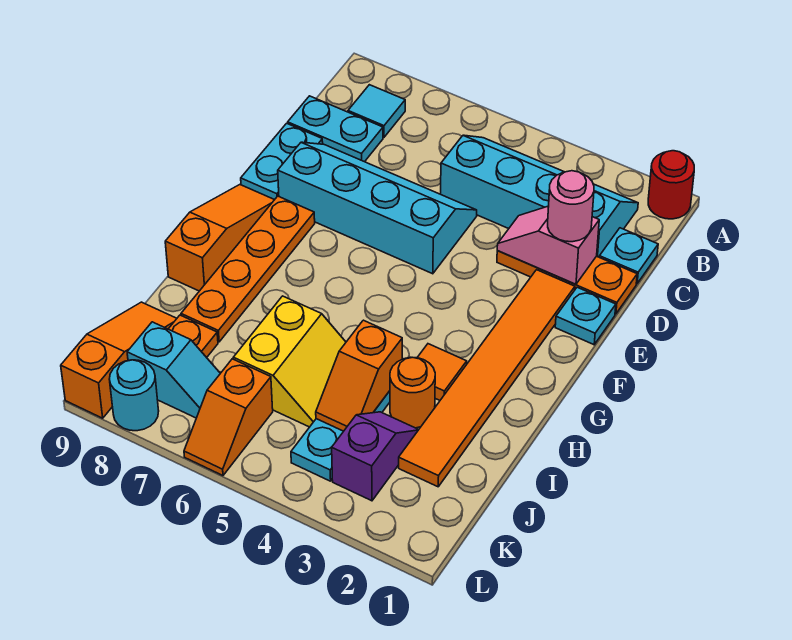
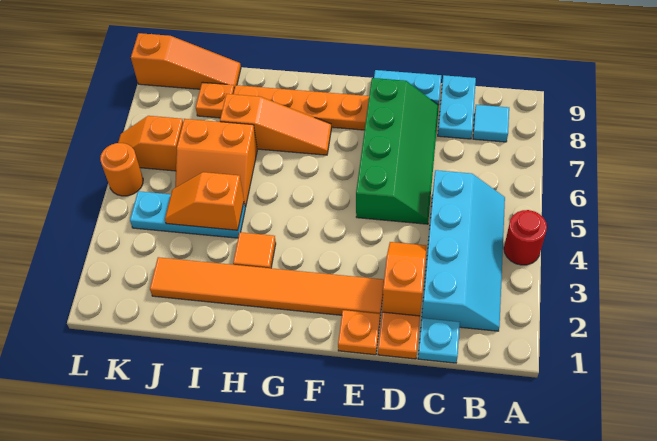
red 1x1 round brick [648,151,694,219] -> red 1x1 round brick moved to [504,210,547,265]
pink 1x2 slope [497,206,599,284] -> orange 1x2 slope [382,242,426,316]
pink 1x1 round brick [548,171,594,242] -> none
cyan 2x4 slope [278,142,477,274] -> green 2x4 slope [356,78,439,224]
cyan 1x1 plate [555,287,616,345] -> orange 1x1 plate [338,310,380,355]
orange 1x3 slope [165,185,274,291] -> orange 1x3 slope moved to [220,94,332,155]
orange 1x1 round brick [390,357,435,428] -> orange 1x1 round brick moved to [100,143,143,196]
yellow 2x2 slope [233,296,346,427] -> orange 2x2 slope [175,119,257,207]
purple 1x2 slope [332,412,419,501] -> none
cyan 1x2 slope [127,322,220,418] -> none
cyan 1x1 round brick [109,360,159,431] -> none

